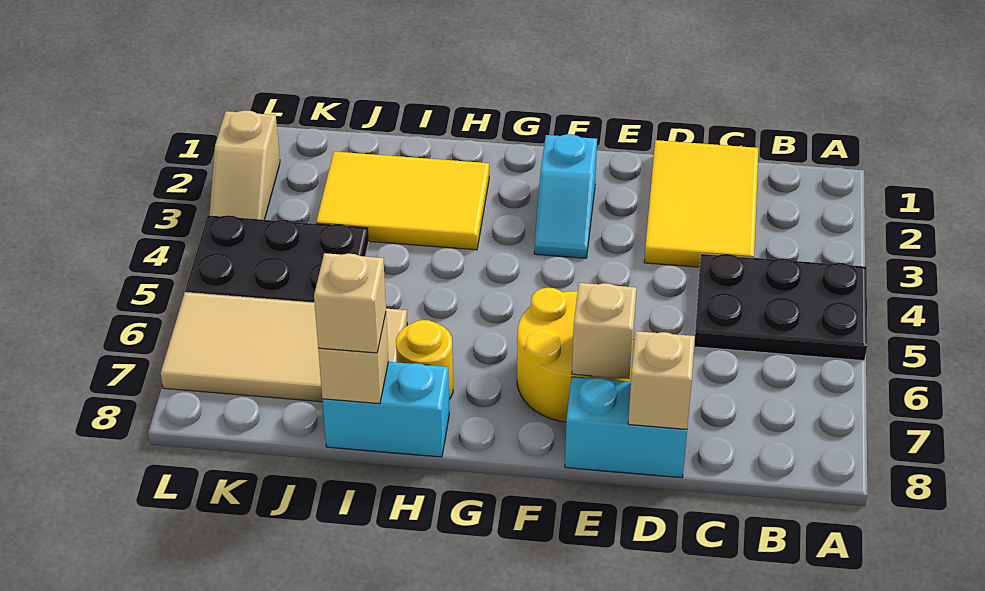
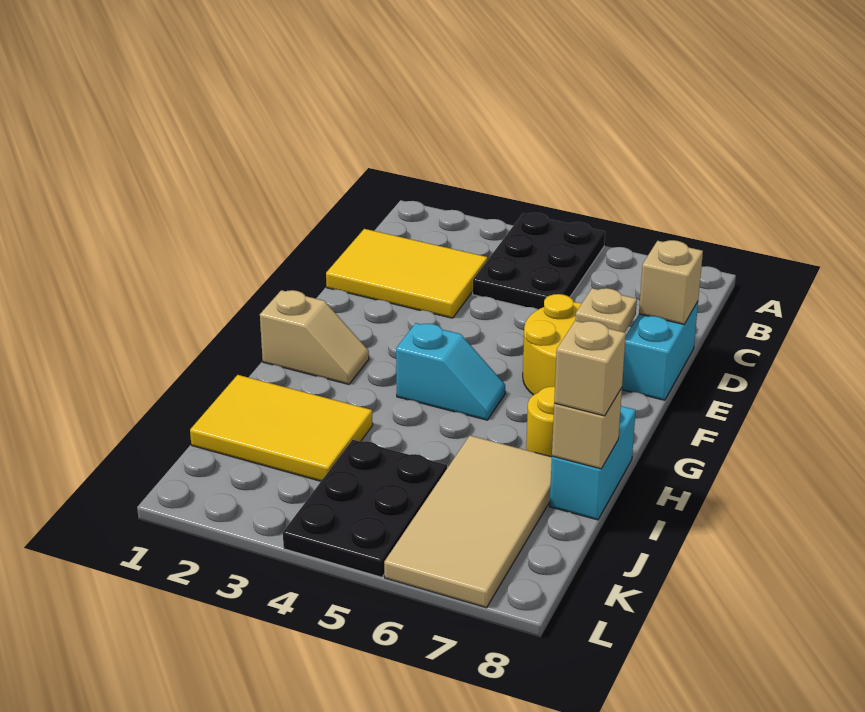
tan 1x1 brick [572,283,637,379] -> tan 1x1 plate [575,288,637,332]
cyan 1x2 slope [534,134,597,258] -> cyan 1x2 slope moved to [396,323,505,420]
yellow 2x3 tile [316,152,489,250] -> yellow 2x3 tile turned to [190,375,373,481]
tan 1x2 slope [209,110,280,220] -> tan 1x2 slope moved to [260,290,369,384]

